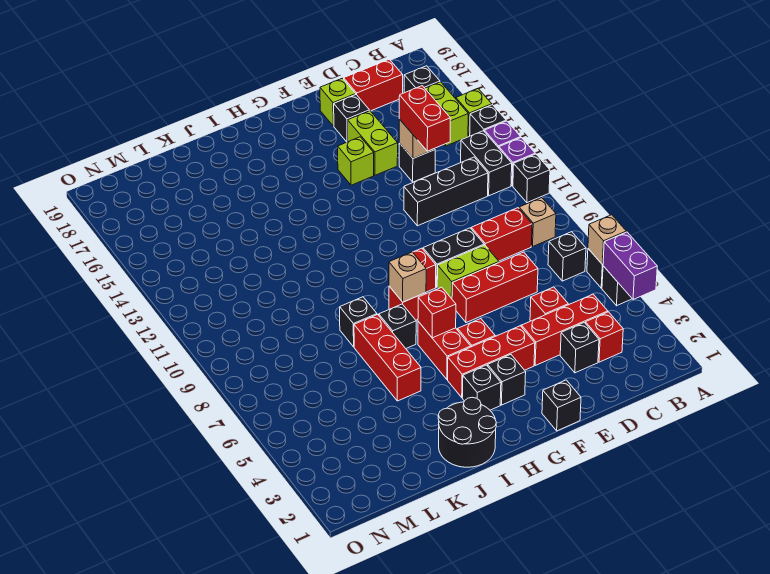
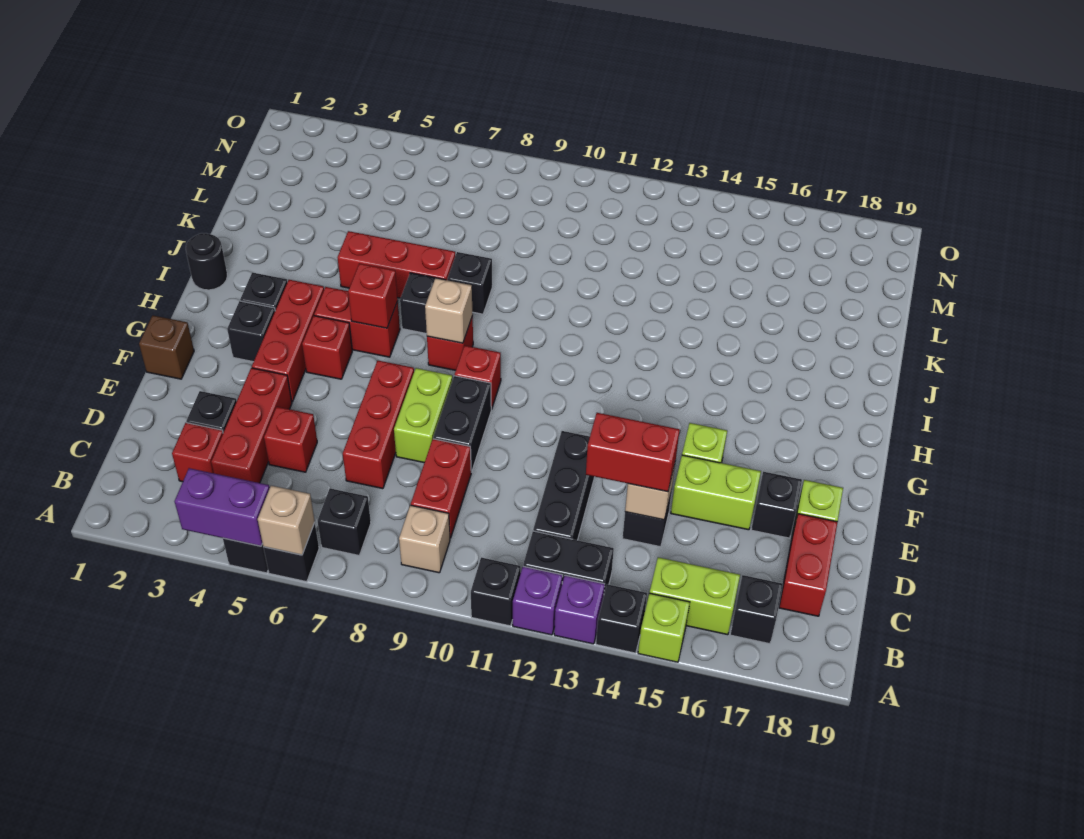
black 1x1 brick [542,380,581,431] -> brown 1x1 brick [139,315,194,379]
black 2x2 round brick [438,397,496,467] -> black 1x1 round brick [186,233,228,290]

